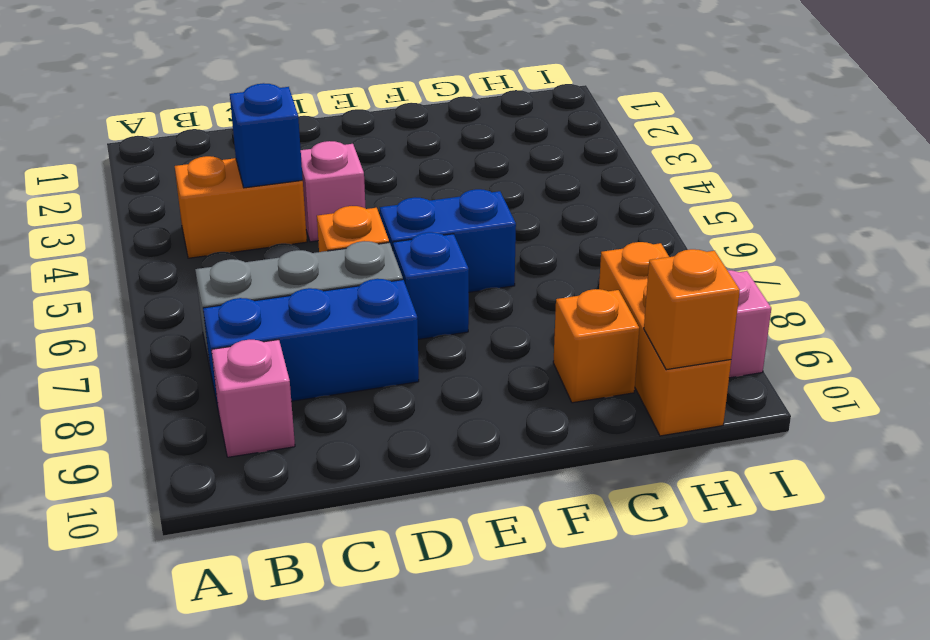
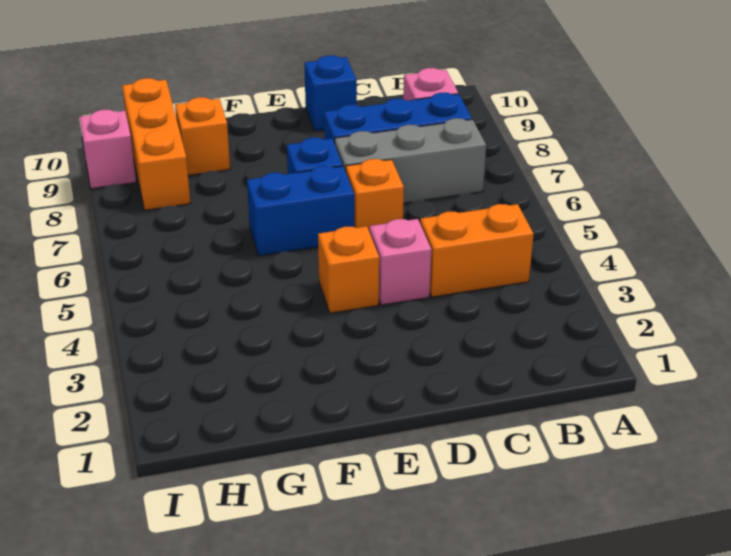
blue 1x1 brick [230,83,303,188] -> blue 1x1 brick moved to [304,55,357,131]
orange 1x1 brick [644,249,740,370] -> orange 1x1 brick moved to [318,226,379,313]

